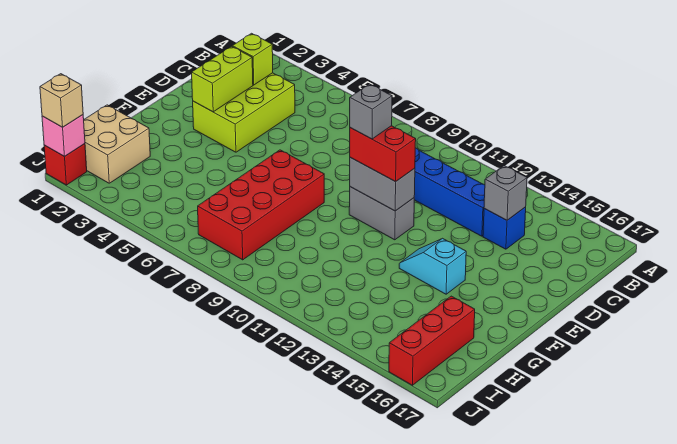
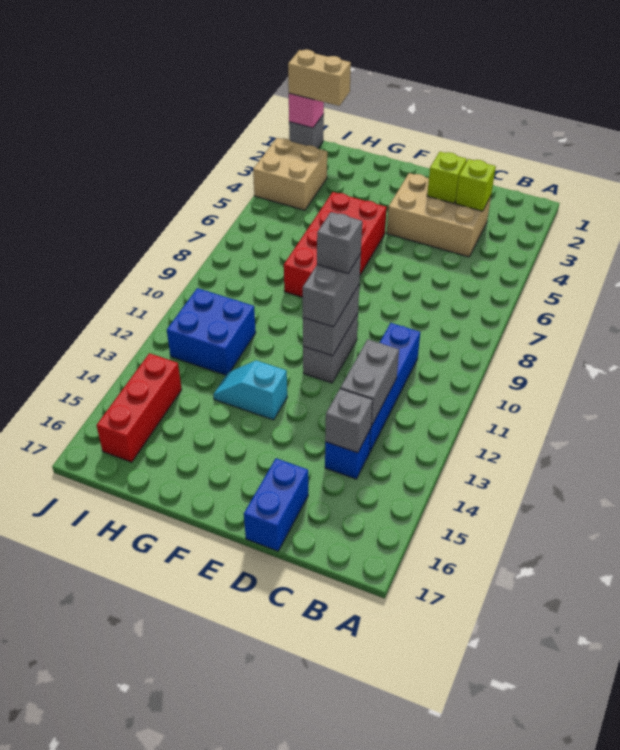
lime 2x3 brick [193,73,295,152] -> tan 2x3 brick [387,173,491,257]
none -> grey 1x2 brick [340,339,399,426]
lime 1x2 brick [192,46,253,112] -> lime 1x1 brick [427,152,467,203]
none -> blue 1x2 brick [244,458,308,551]
red 1x2 brick [350,126,416,182] -> grey 1x2 brick [303,254,361,327]
red 2x4 brick [198,150,324,260] -> red 2x4 brick turned to [284,192,387,297]
cyan 1x2 slope [399,238,466,294] -> cyan 1x2 slope turned to [213,360,287,420]
tan 2x2 brick [84,105,150,183] -> tan 2x2 brick moved to [253,138,327,210]
none -> blue 2x2 brick [167,288,256,375]
red 1x3 brick [389,296,475,385] -> red 1x3 brick turned to [96,353,182,462]
red 1x1 brick [44,144,87,185] -> grey 1x1 brick [289,114,324,149]
tan 1x1 brick [40,74,83,127] -> tan 1x2 brick [288,50,351,106]

